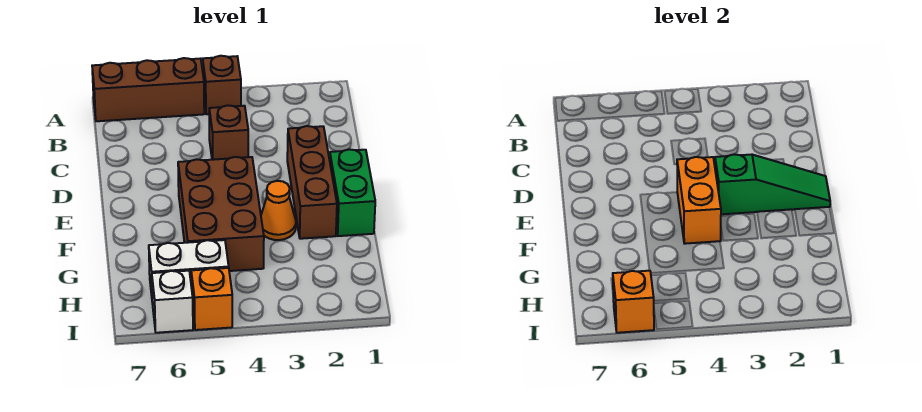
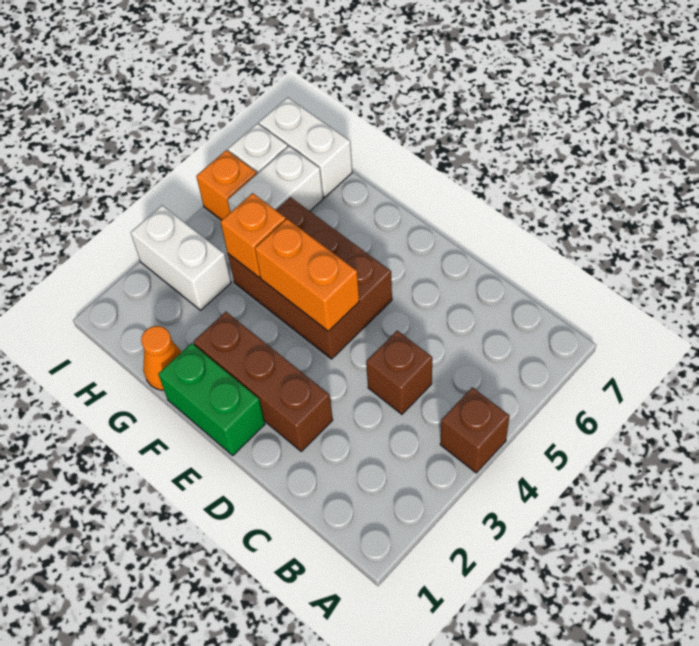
brown 1x3 brick [92,58,204,121] -> none
green 1x3 slope [715,154,830,214] -> none
orange 1x1 cone [261,181,296,240] -> orange 1x1 cone moved to [141,326,181,390]
none -> white 1x2 brick [131,205,231,310]
none -> white 1x2 brick [259,97,352,198]
orange 1x1 brick [613,271,654,333] -> orange 1x1 brick moved to [220,193,286,277]

